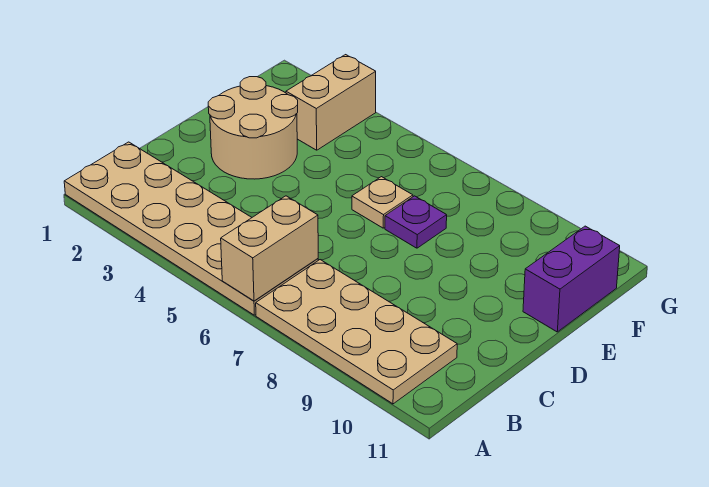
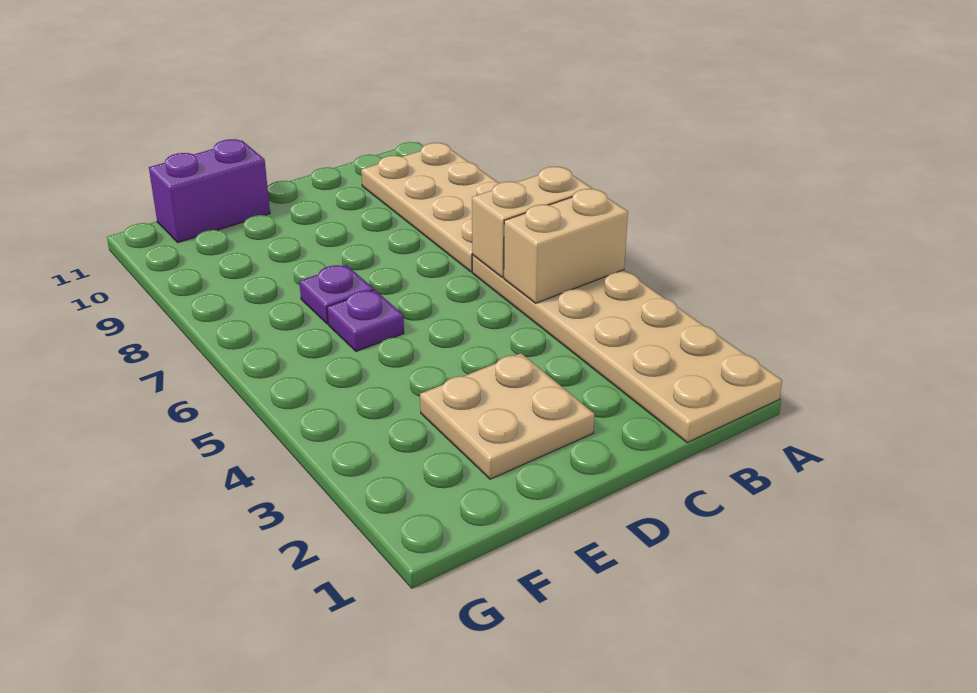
tan 2x2 round brick [208,77,298,179] -> tan 2x2 plate [420,353,595,479]
tan 1x1 plate [352,177,413,228] -> purple 1x1 plate [327,290,404,351]
tan 1x2 brick [286,55,376,150] -> tan 1x2 brick moved to [504,189,628,303]

